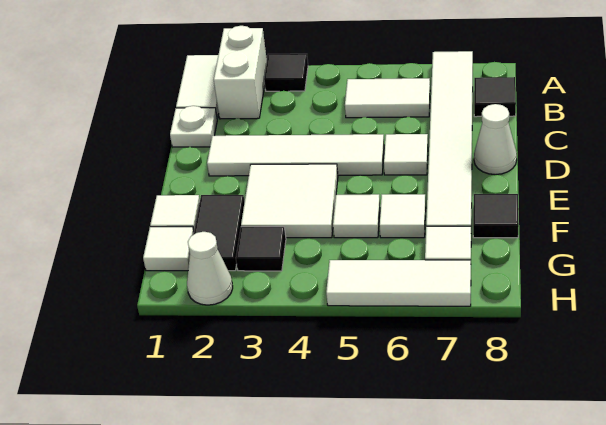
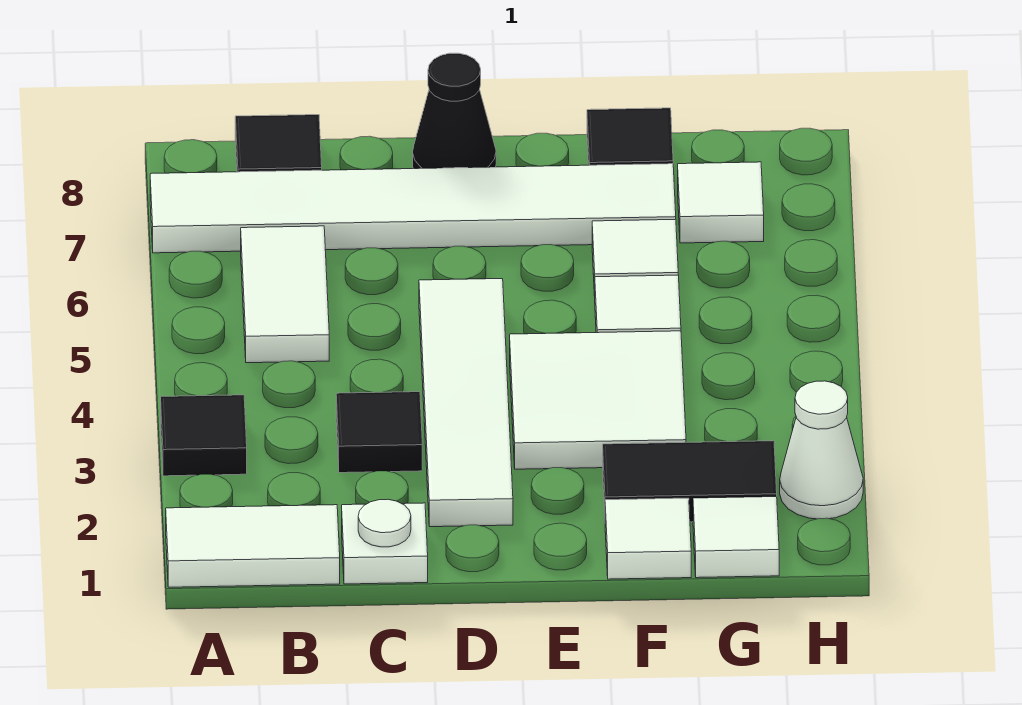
white 1x2 brick [214,26,267,119] -> none
white 1x1 tile [384,134,428,175] -> none
white 1x1 cone [474,104,517,175] -> black 1x1 cone [413,53,496,169]
black 1x1 tile [236,227,286,271] -> black 1x1 tile moved to [336,392,422,473]
white 1x3 tile [326,260,471,306] -> none

